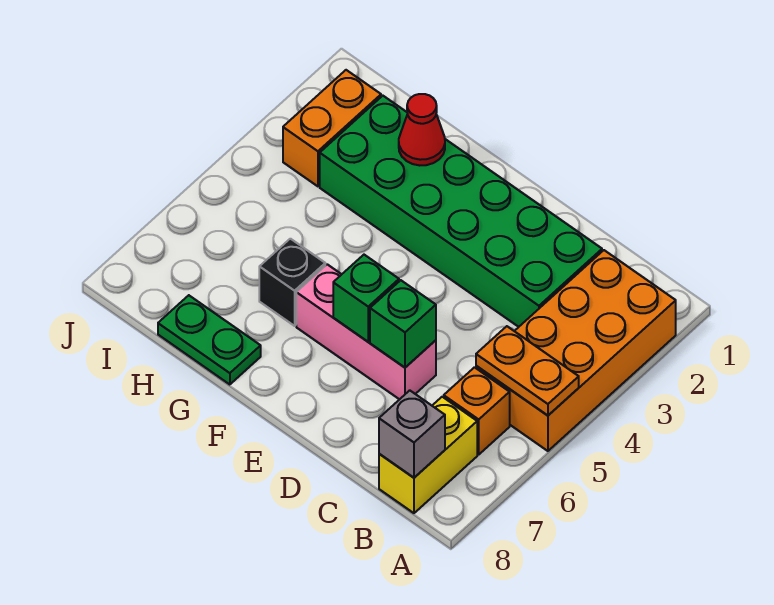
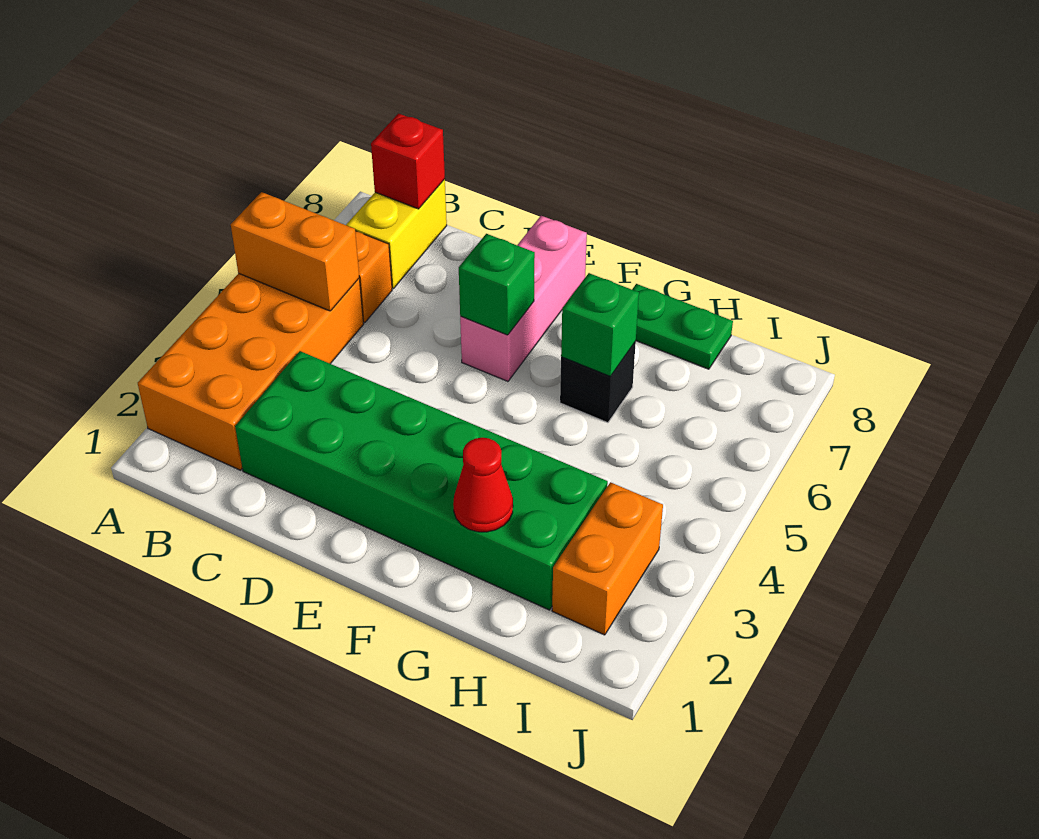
orange 1x2 plate [476,326,579,415] -> orange 1x2 brick [231,192,359,311]
grey 1x1 brick [379,390,445,478] -> red 1x1 brick [371,114,445,209]
pink 1x3 brick [296,264,436,399] -> pink 1x3 brick turned to [460,216,587,381]
green 1x1 brick [370,280,436,367] -> green 1x1 brick moved to [561,273,639,376]

